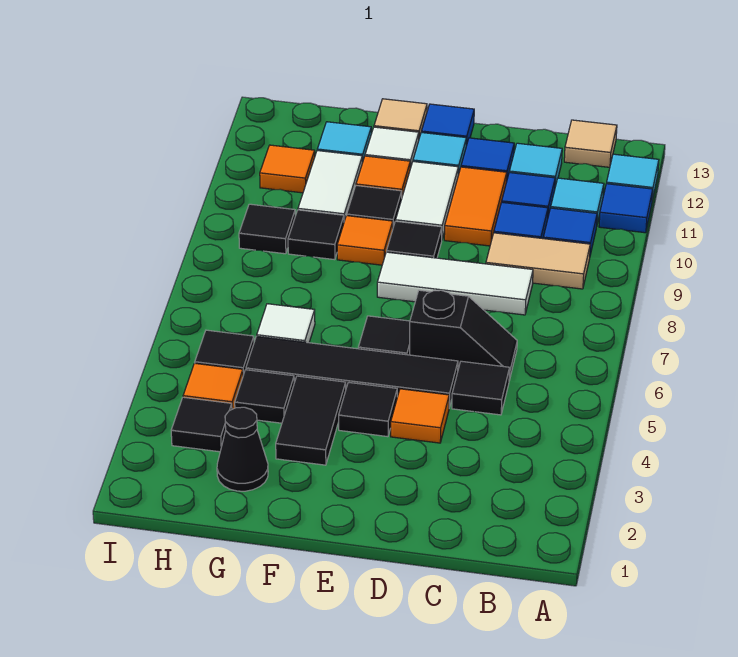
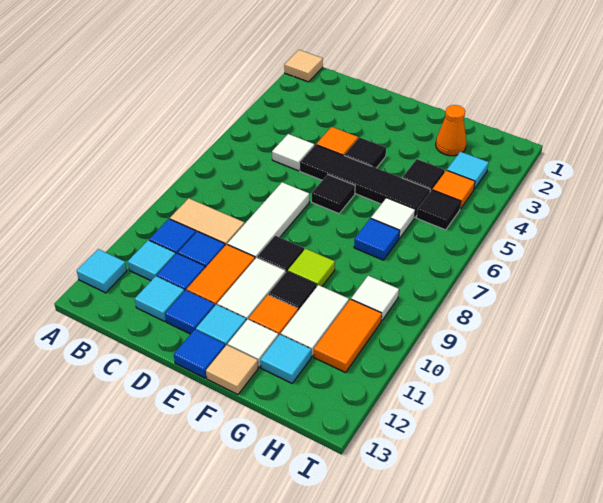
blue 1x1 tile [599,184,653,233] -> blue 1x1 tile moved to [354,218,400,260]
tan 1x1 tile [564,120,617,167] -> tan 1x1 tile moved to [284,50,323,82]
black 1x1 tile [452,361,510,415] -> white 1x1 tile [272,134,314,171]
black 1x2 slope [410,290,517,380] -> none
white 1x3 tile [377,252,533,315] -> white 1x3 tile turned to [227,182,309,258]
black 1x2 tile [276,376,346,465] -> none
orange 1x1 tile [337,216,393,265] -> lime 1x1 tile [288,249,335,286]
black 1x1 cone [217,407,268,491] -> orange 1x1 cone [436,105,466,156]
black 1x1 tile [288,210,344,260] -> none
black 1x1 tile [171,397,232,452] -> cyan 1x1 tile [447,152,489,189]
black 1x1 tile [239,204,295,254] -> white 1x1 tile [351,276,399,321]
orange 1x1 tile [260,145,315,193] -> orange 1x2 tile [314,299,382,373]

